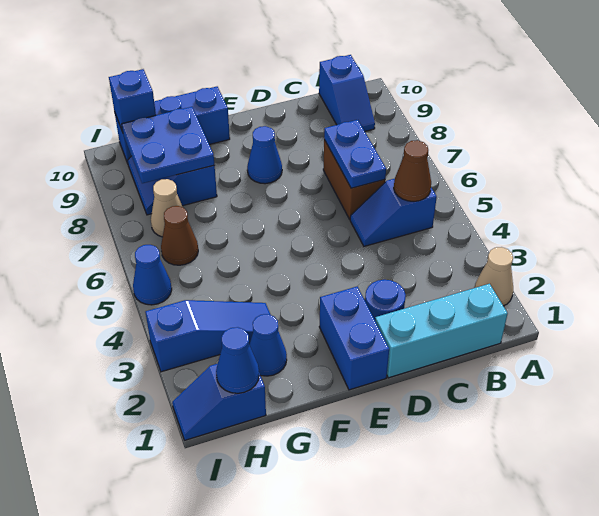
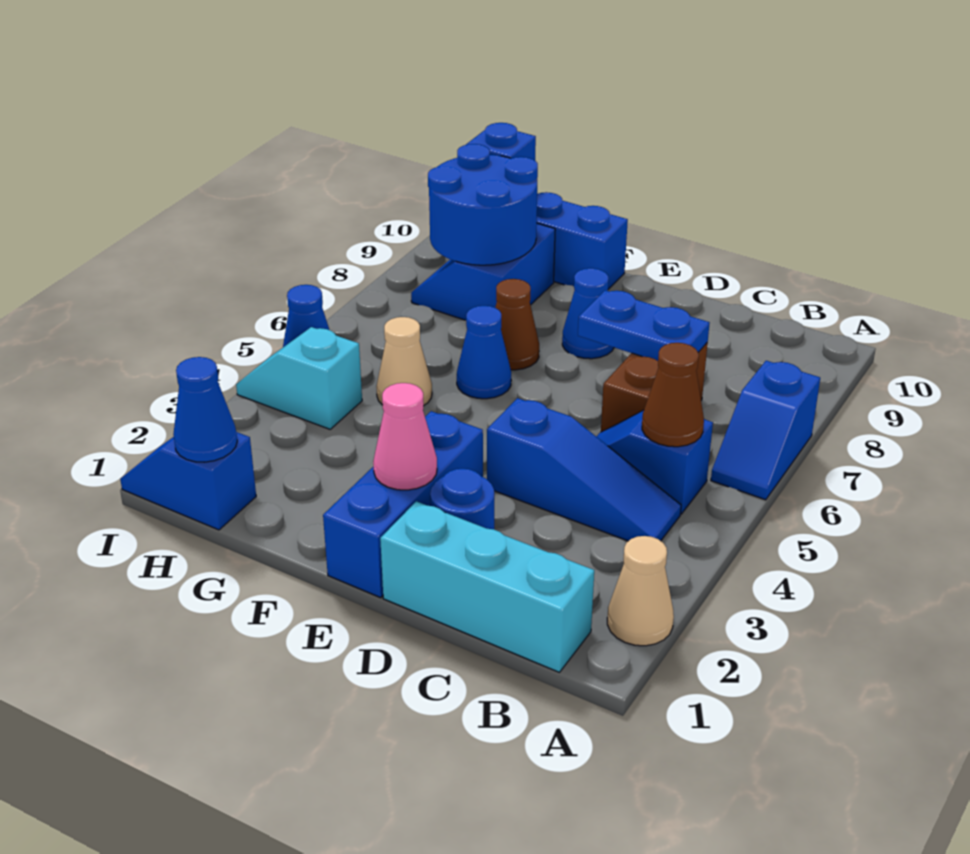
blue 1x2 slope [319,55,375,131] -> blue 1x2 slope moved to [711,361,820,500]
blue 1x2 plate [324,120,386,188] -> blue 1x2 plate turned to [578,290,710,361]
blue 1x2 brick [319,287,389,390] -> blue 1x3 brick [323,411,483,598]
none -> pink 1x1 cone [373,383,437,490]
blue 1x1 cone [249,314,287,376] -> blue 1x1 cone moved to [457,306,511,399]
blue 1x3 slope [145,300,271,372] -> blue 1x3 slope moved to [487,398,681,541]
blue 2x2 plate [122,107,214,183] -> blue 2x2 round brick [428,144,538,265]
none -> cyan 1x2 slope [236,327,362,429]
brown 1x1 cone [161,206,198,265] -> brown 1x1 cone moved to [495,279,539,370]
tan 1x1 cone [151,179,183,237] -> tan 1x1 cone moved to [376,317,432,405]

